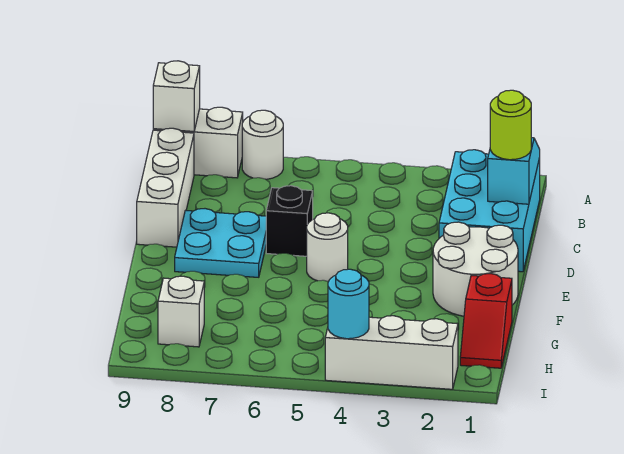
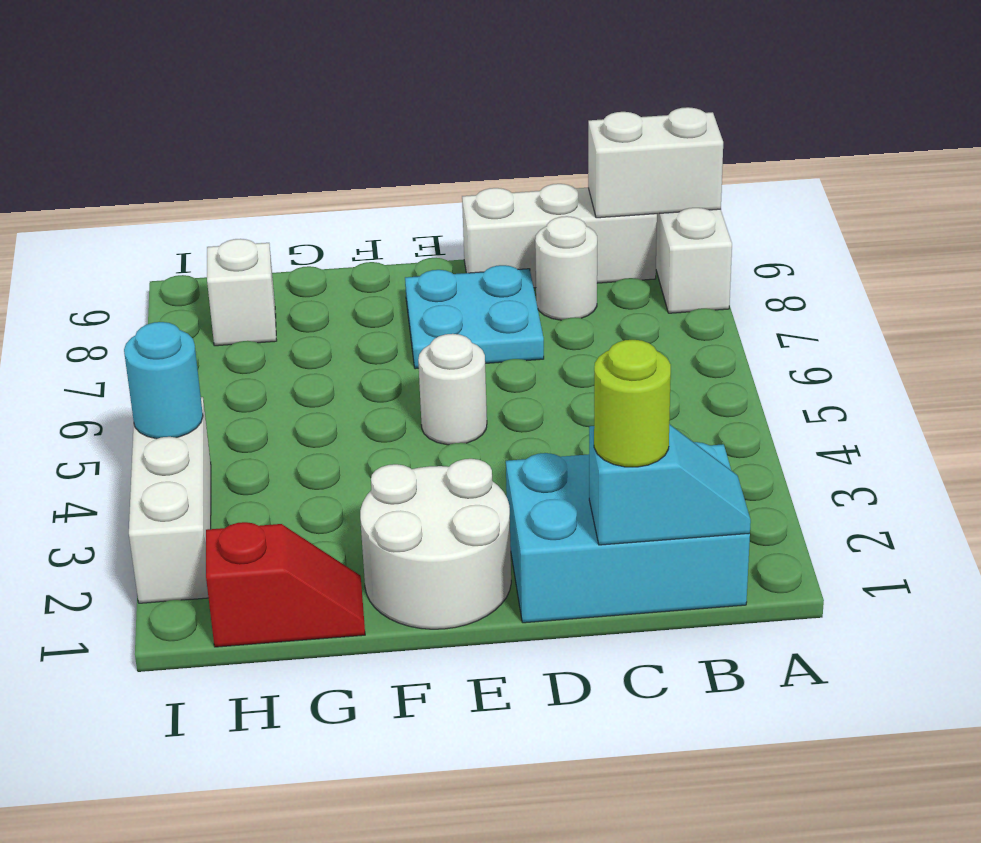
white 1x1 round brick [242,110,283,179] -> white 1x1 round brick moved to [535,216,597,320]
white 1x1 brick [153,61,200,131] -> white 1x2 brick [588,107,723,218]
black 1x1 brick [266,186,313,256] -> none
red 1x2 slope [460,274,512,368] -> red 1x2 slope turned to [206,522,365,647]

